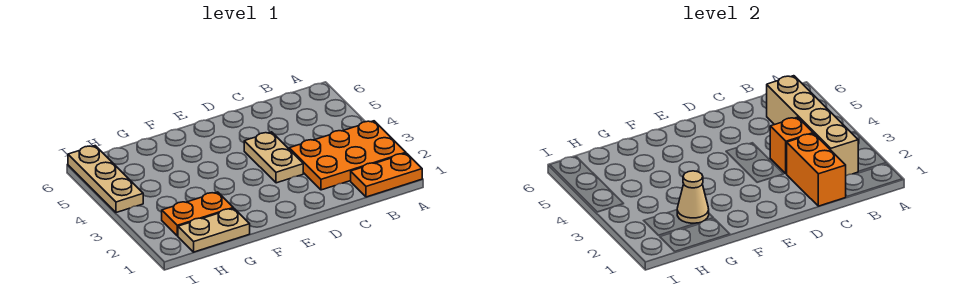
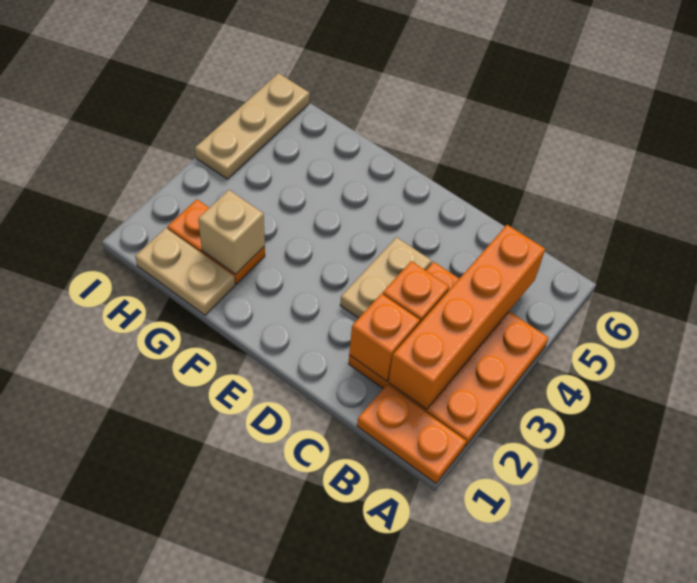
orange 2x3 plate [289,121,406,190] -> orange 3x3 plate [348,262,549,447]
tan 1x4 brick [767,76,859,176] -> orange 1x4 brick [389,225,545,409]
orange 1x2 brick [786,133,846,206] -> orange 1x1 brick [349,294,420,381]
tan 1x1 cone [677,171,709,223] -> tan 1x1 brick [198,190,265,274]

